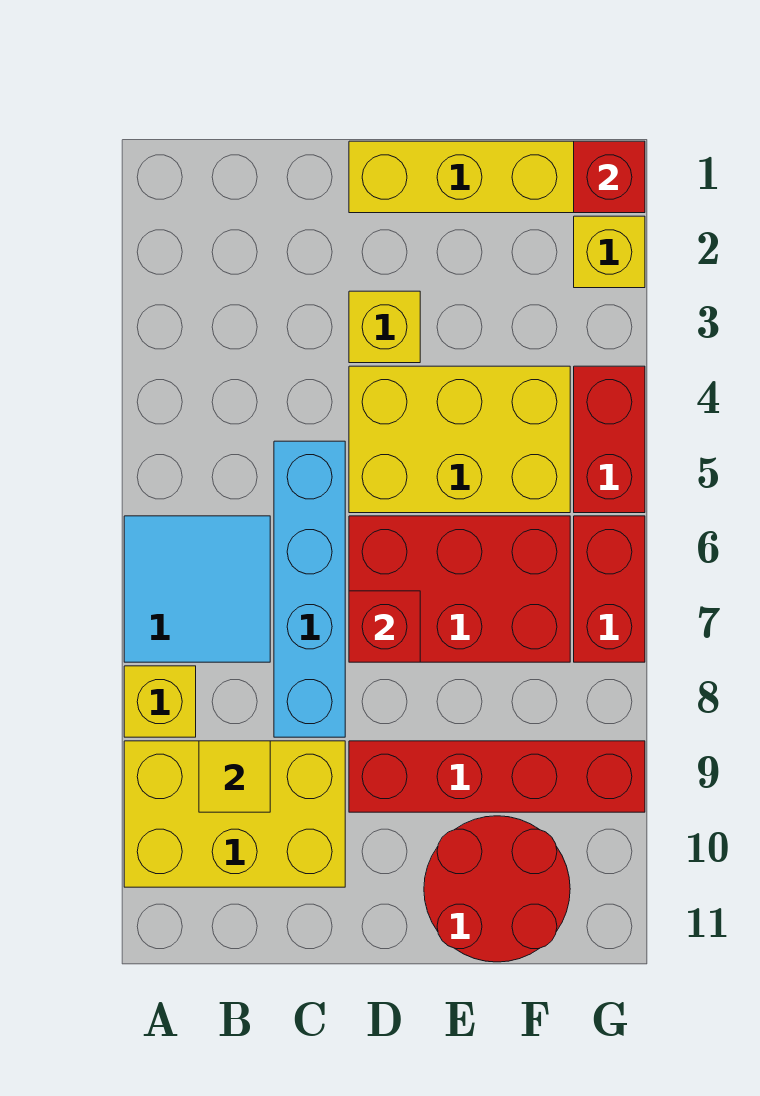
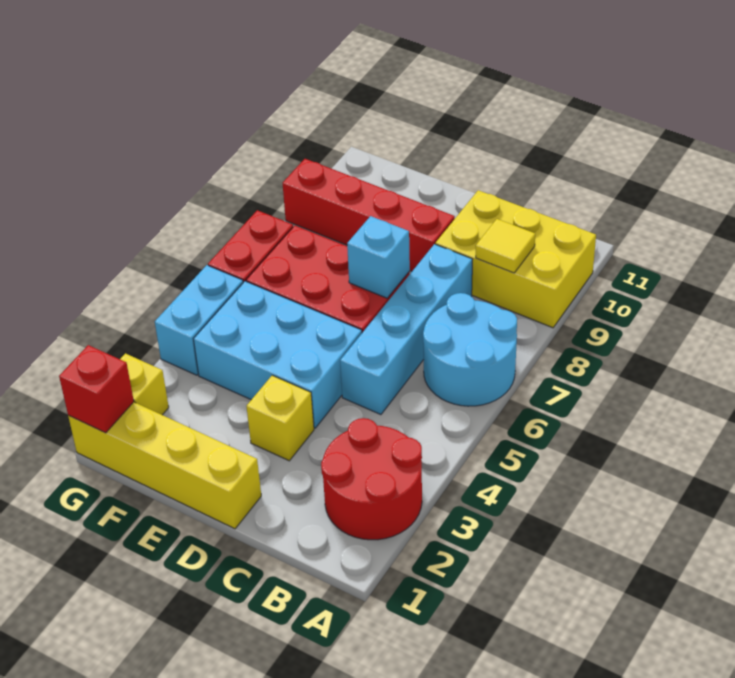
cyan 2x2 tile [124,516,270,662] -> cyan 2x2 round brick [423,293,517,406]
yellow 1x1 brick [124,666,196,737] -> none
yellow 2x3 brick [349,366,570,513] -> cyan 2x3 brick [194,281,362,428]
red 1x1 brick [349,591,420,662] -> cyan 1x1 brick [347,216,410,298]
red 2x2 round brick [424,816,570,962] -> red 2x2 round brick moved to [321,418,422,540]
red 1x2 brick [574,366,645,513] -> cyan 1x2 brick [155,265,243,375]

